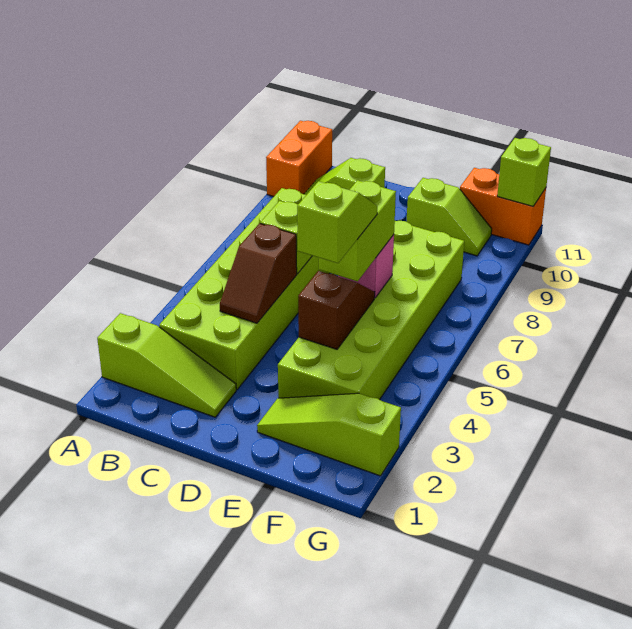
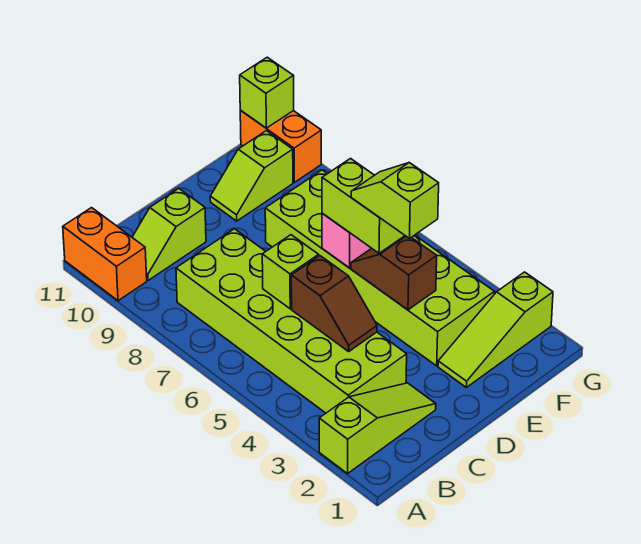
lime 1x2 slope [407,178,492,256] -> lime 1x2 slope turned to [210,131,293,221]
orange 1x2 brick [460,168,546,245] -> orange 1x2 brick turned to [240,110,321,182]

